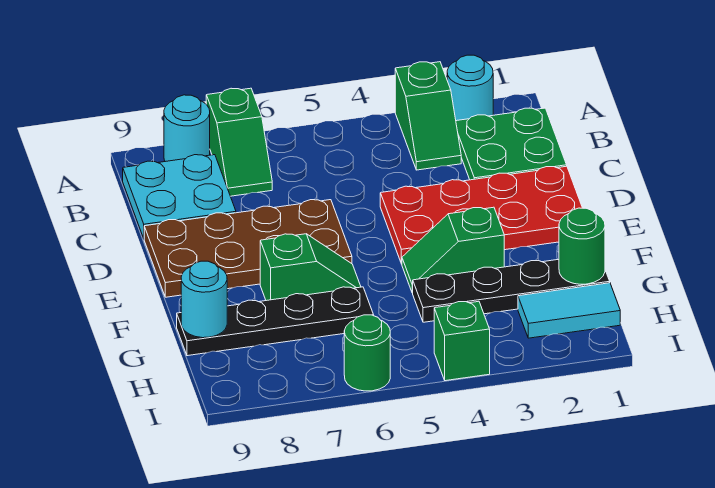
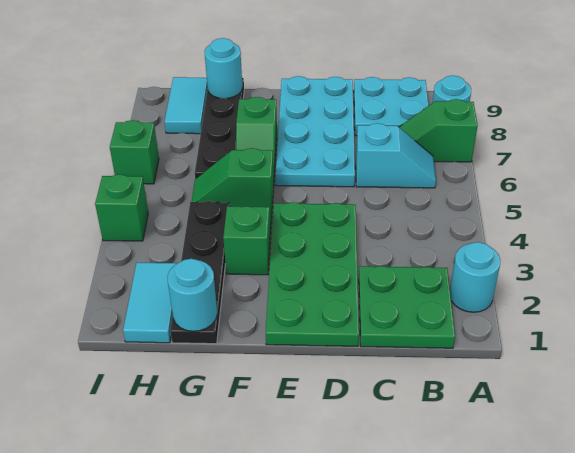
green 1x2 slope [395,62,461,170] -> green 1x2 slope moved to [192,148,274,208]
none -> cyan 1x2 slope [356,123,436,188]
red 2x4 plate [380,166,582,264] -> green 2x4 plate [266,202,359,346]
brown 2x4 plate [144,200,352,297] -> cyan 2x4 plate [276,76,355,187]
green 1x1 round brick [559,208,605,284] -> cyan 1x1 round brick [168,259,217,331]
none -> cyan 1x2 tile [164,77,208,134]
green 1x1 round brick [344,315,390,391] -> green 1x1 brick [110,120,159,184]

